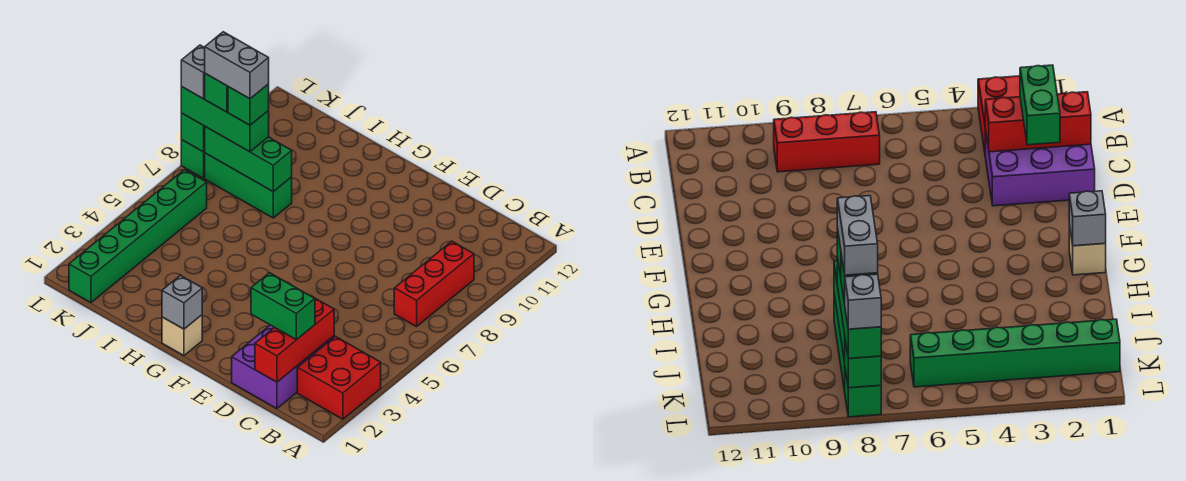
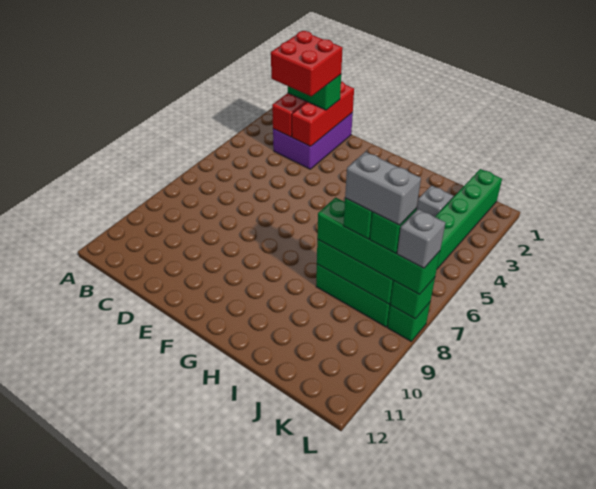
red 2x2 brick [297,336,381,419] -> red 2x2 brick moved to [271,31,343,96]
red 1x3 brick [394,241,474,327] -> red 1x3 brick moved to [292,82,354,146]
tan 1x1 brick [162,315,202,356] -> none
grey 1x1 brick [162,275,202,329] -> grey 1x1 brick moved to [417,185,453,217]
green 1x3 brick [181,87,269,152] -> green 1x4 brick [317,198,440,295]

